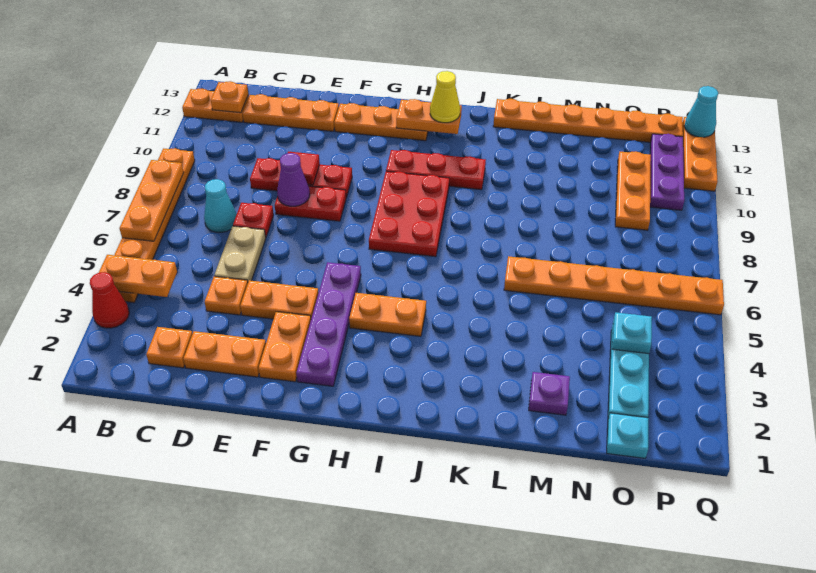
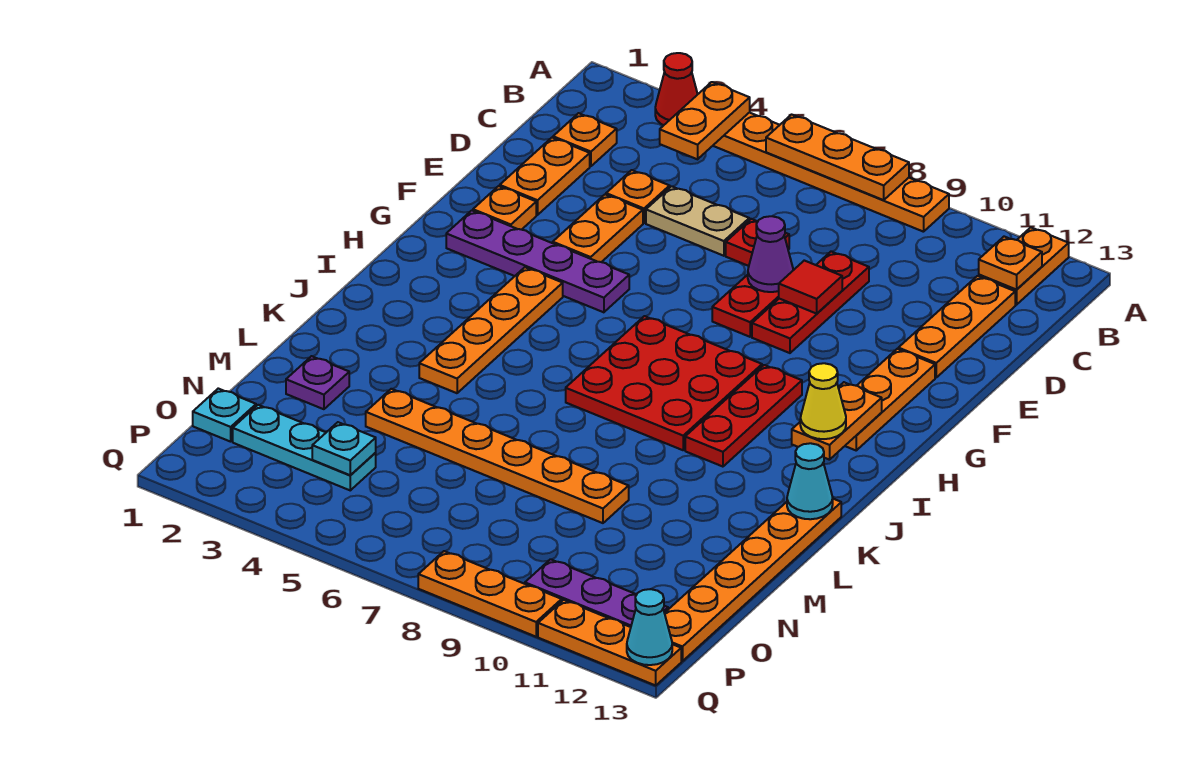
cyan 1x1 cone [204,179,237,232] -> cyan 1x1 cone moved to [787,443,833,519]
orange 1x2 plate [259,312,311,382] -> orange 1x1 plate [473,186,536,230]
orange 1x2 plate [349,293,426,336] -> orange 1x4 plate [419,267,563,393]
red 2x3 plate [369,171,449,257] -> red 3x3 plate [566,316,762,450]
orange 1x6 plate [504,256,724,315] -> orange 1x6 plate turned to [366,389,629,523]
orange 1x3 plate [615,151,651,230] -> orange 1x3 plate moved to [418,551,562,637]

